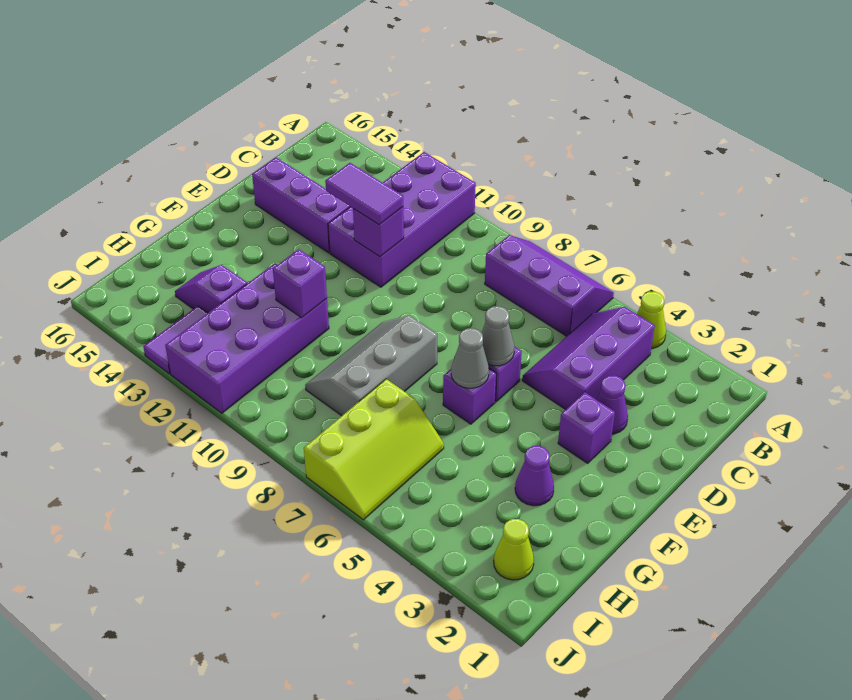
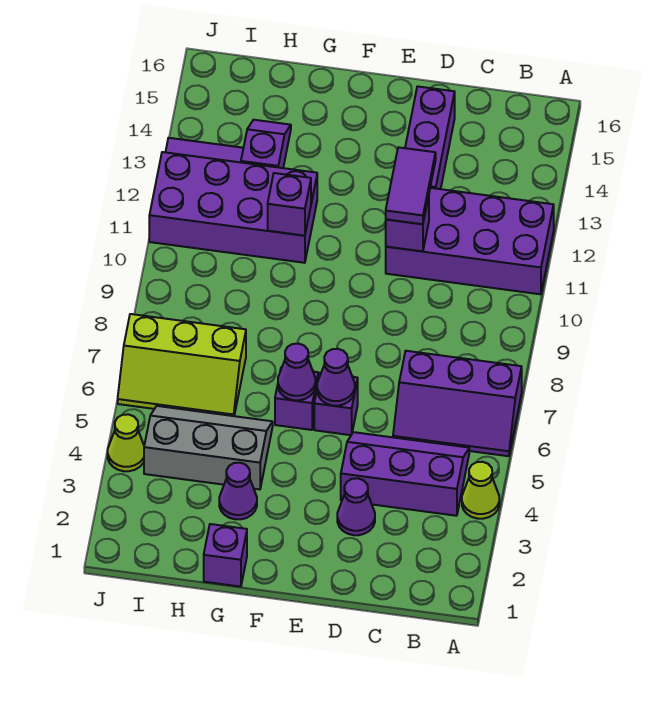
purple 2x3 slope [485,235,614,336] -> purple 2x3 slope turned to [393,351,522,456]
purple 1x1 brick [558,392,615,463] -> purple 1x1 brick moved to [204,524,247,587]
grey 1x1 cone [482,306,514,366] -> purple 1x1 cone [317,349,355,406]
grey 1x1 cone [451,328,489,388] -> purple 1x1 cone [278,344,315,400]
grey 2x3 slope [305,315,437,416] -> grey 2x3 slope moved to [144,406,273,489]
lime 1x1 cone [494,519,534,580] -> lime 1x1 cone moved to [108,414,144,471]

